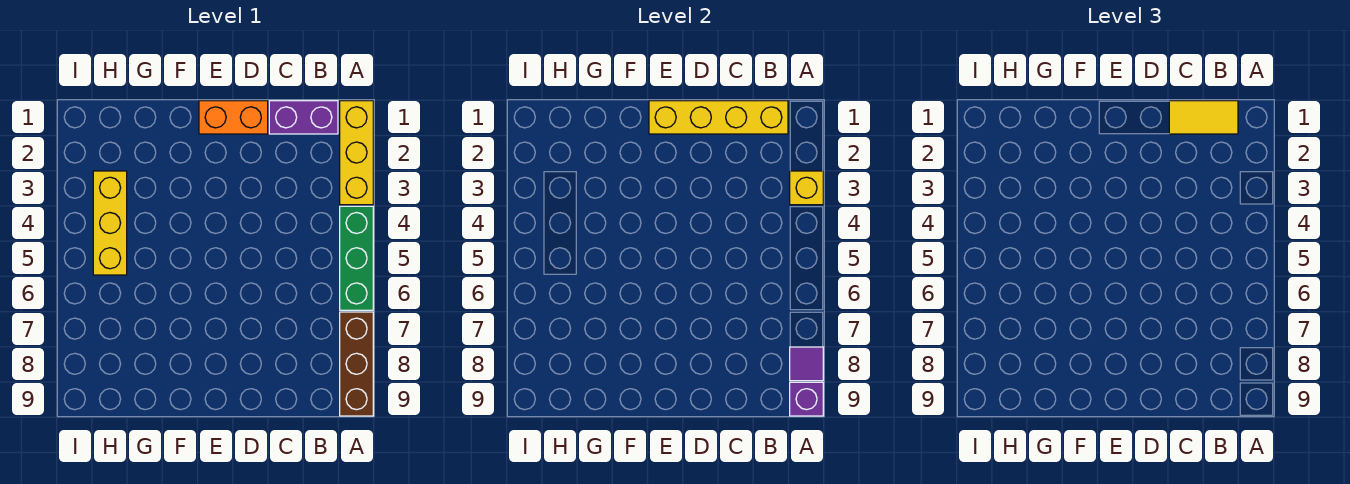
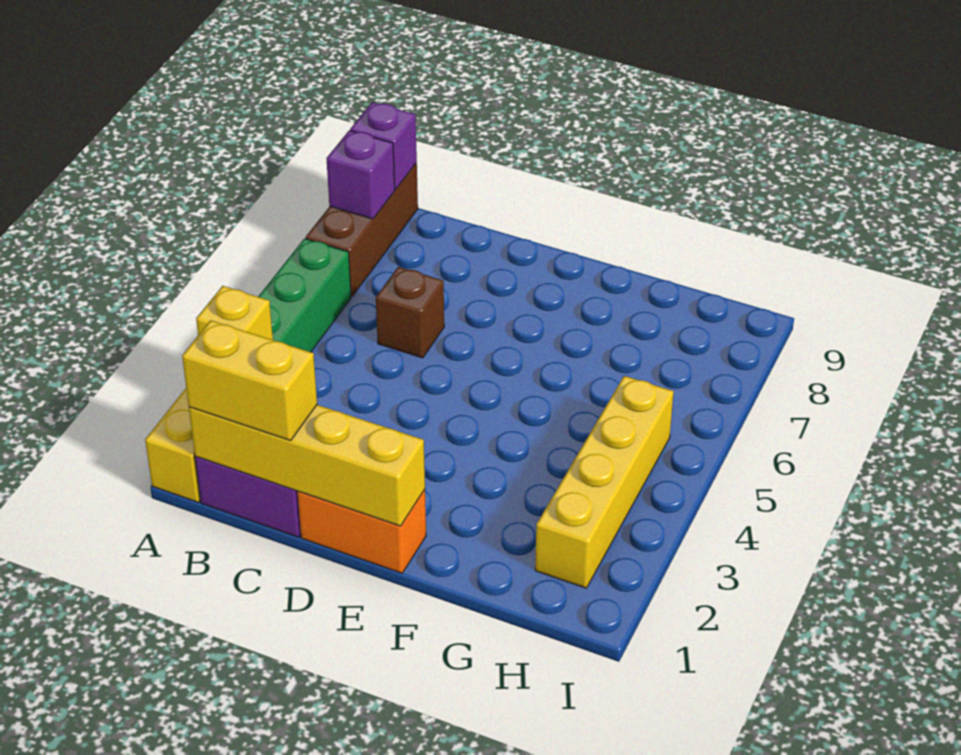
purple 1x1 tile [790,347,823,381] -> purple 1x1 brick [326,131,395,219]
yellow 1x2 tile [1169,101,1238,134] -> yellow 1x2 brick [182,320,317,441]
none -> brown 1x1 brick [376,267,444,358]
yellow 1x3 brick [93,171,127,275] -> yellow 1x4 brick [535,376,674,588]

